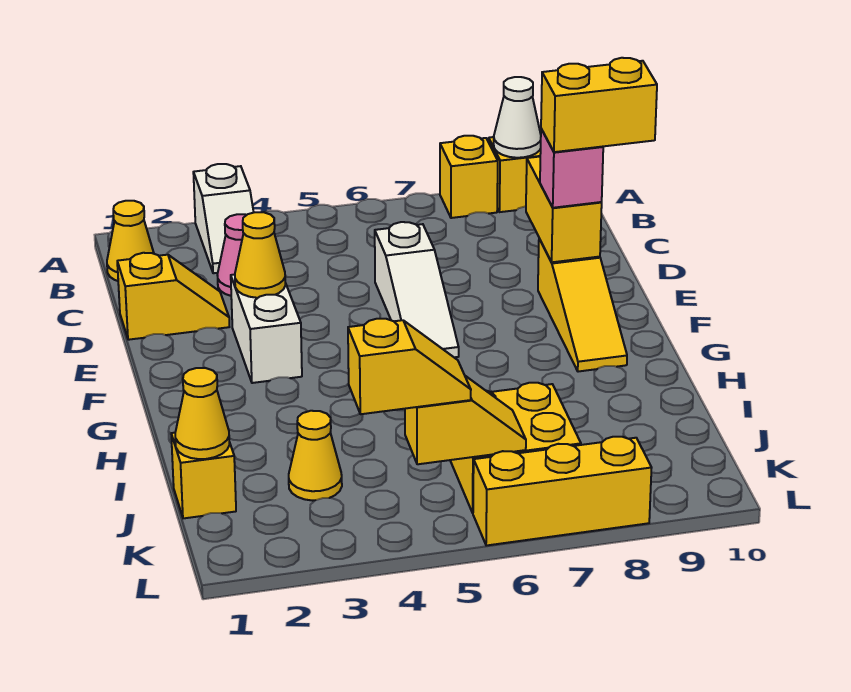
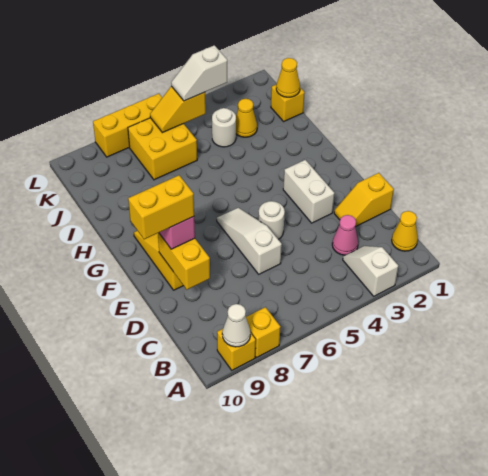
yellow 1x1 cone [235,212,285,298] -> none
none -> white 1x1 round brick [258,201,285,239]
none -> white 1x1 round brick [212,108,236,147]
yellow 1x2 slope [348,319,471,414] -> white 1x2 slope [171,45,227,101]

